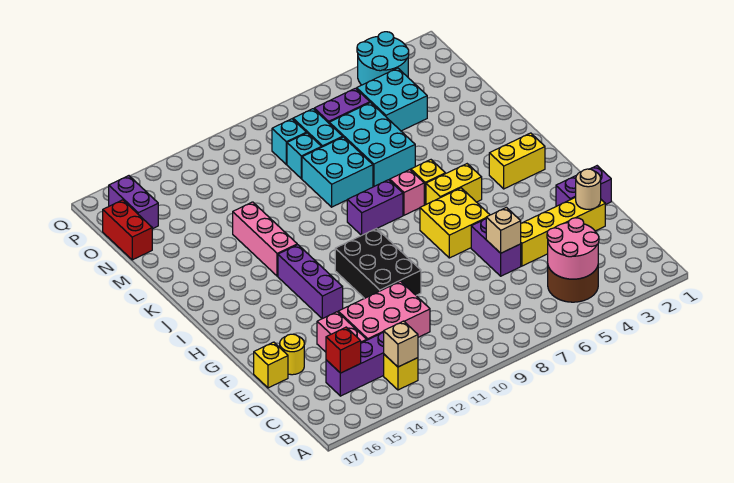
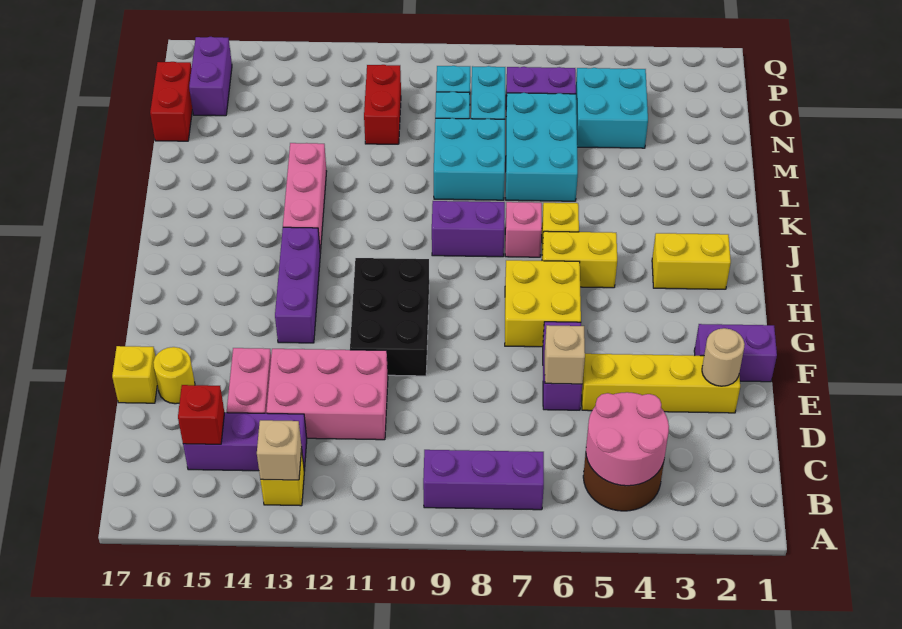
none -> purple 1x3 brick [423,450,544,510]
none -> red 1x2 brick [364,65,401,144]
cyan 2x2 round brick [357,32,409,85] -> none

